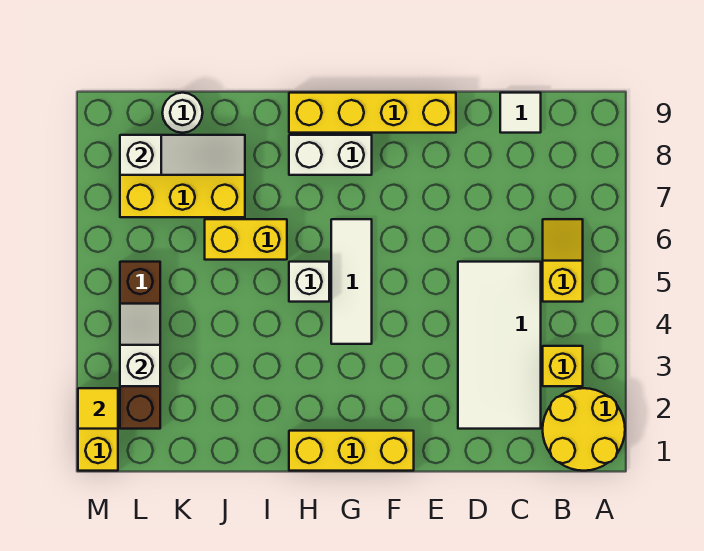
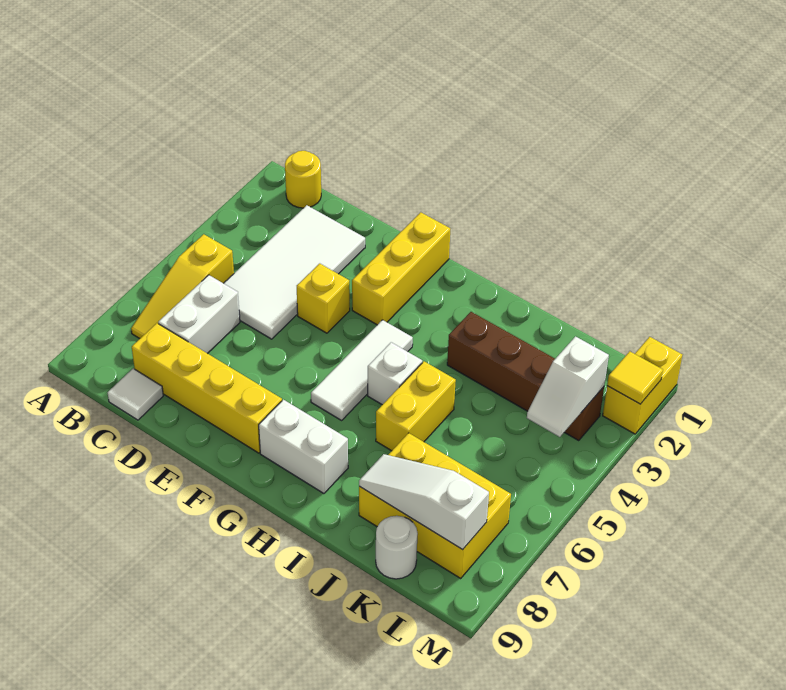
yellow 2x2 round brick [543,388,625,471] -> yellow 1x1 round brick [285,151,321,208]
yellow 1x1 brick [543,346,583,386] -> yellow 1x1 brick moved to [297,264,350,333]
yellow 1x2 slope [543,219,583,302] -> yellow 1x3 slope [131,234,234,339]
none -> white 1x2 brick [158,275,240,354]
yellow 1x4 brick [289,93,456,133] -> yellow 1x4 brick moved to [132,323,282,453]
yellow 1x3 brick [289,431,414,471] -> yellow 1x3 brick turned to [352,212,450,325]
yellow 1x2 brick [205,219,287,260] -> yellow 1x2 brick turned to [376,361,456,451]
brown 1x4 brick [120,262,160,429] -> brown 1x4 brick turned to [447,312,604,441]

